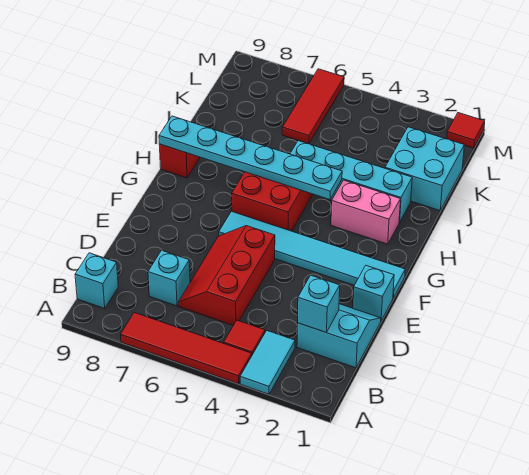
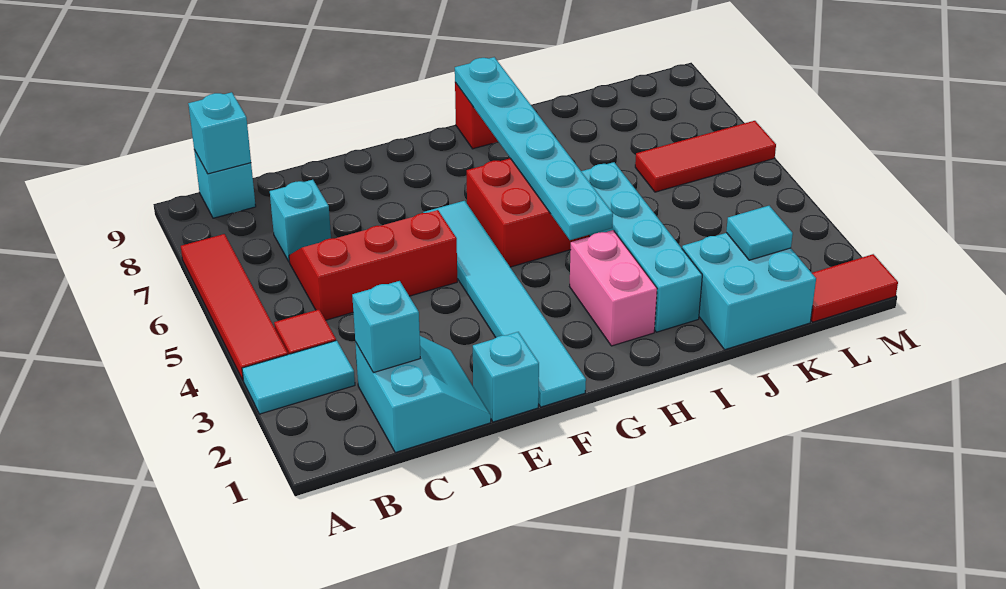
none -> cyan 1x1 brick [188,92,251,174]
none -> cyan 1x1 tile [726,206,793,260]
red 1x1 tile [447,113,485,148] -> red 1x2 tile [811,254,898,322]

